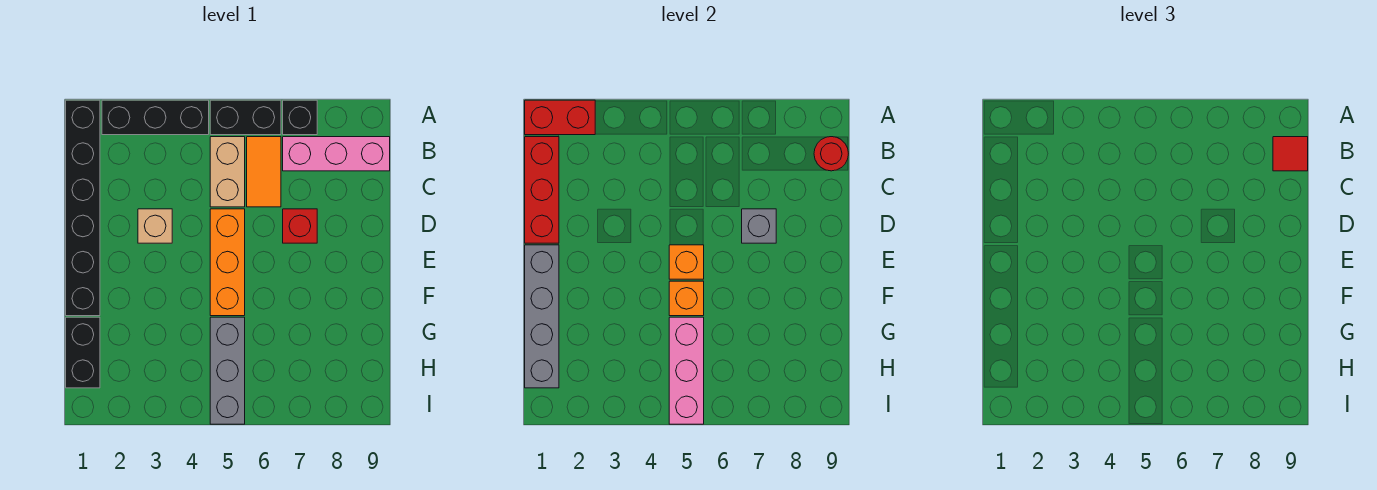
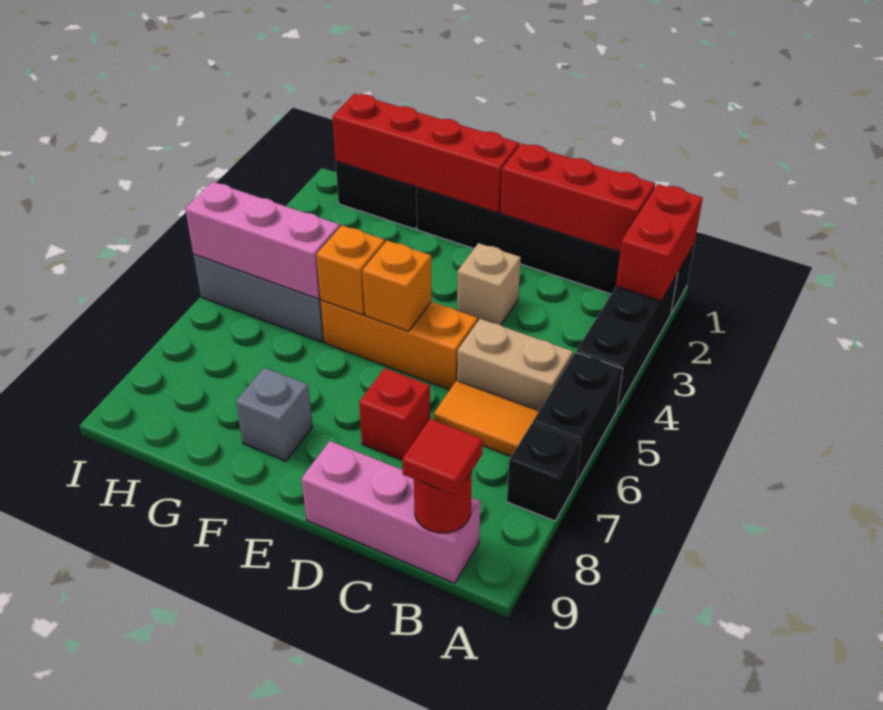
pink 1x3 brick [283,137,390,171] -> pink 1x3 brick turned to [302,441,481,583]
grey 1x1 brick [742,209,776,243] -> grey 1x1 brick moved to [236,367,313,461]
grey 1x4 brick [525,245,559,388] -> red 1x4 brick [332,94,519,213]

